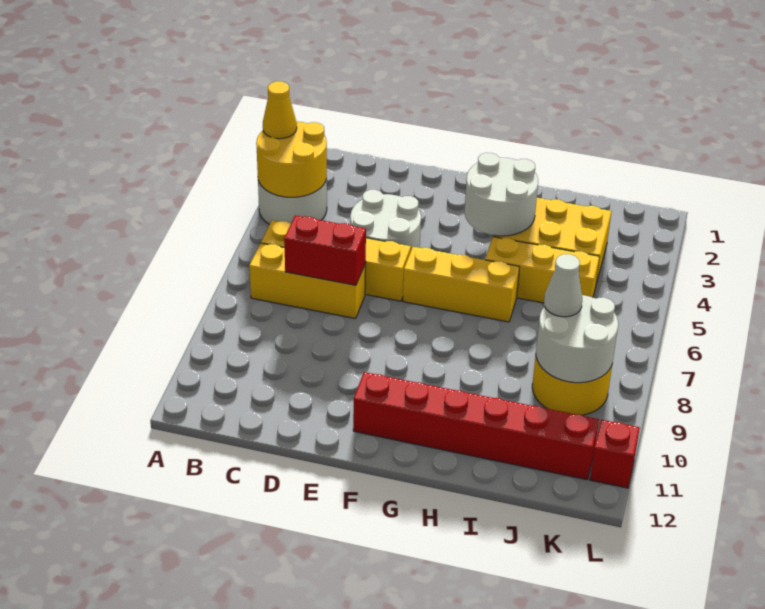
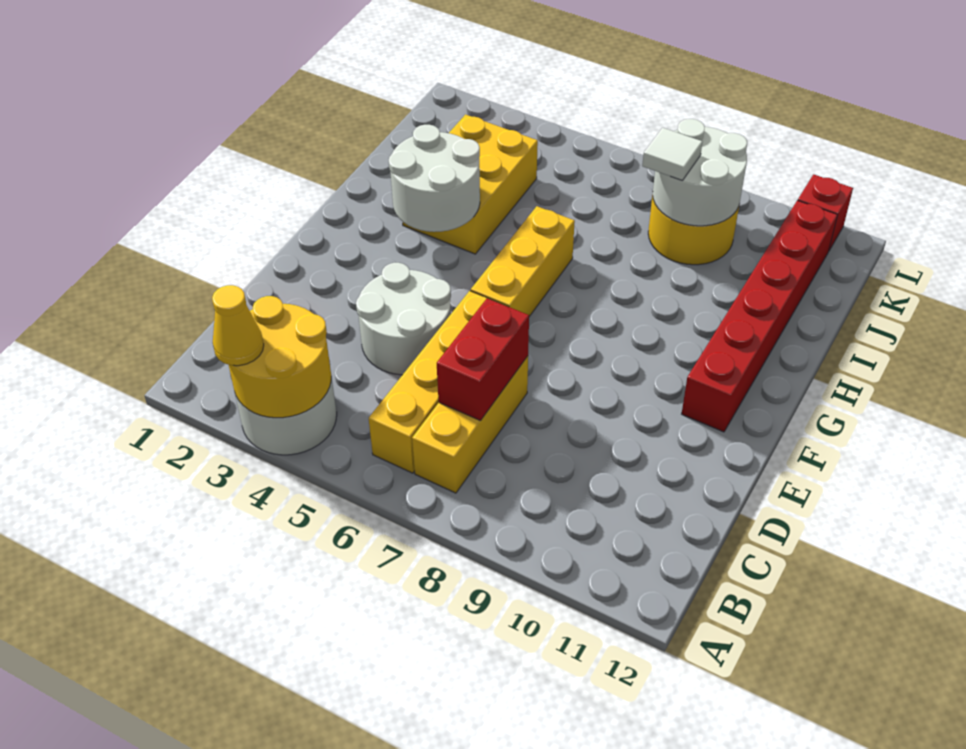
yellow 1x3 brick [485,237,600,303] -> none
white 1x1 cone [544,254,582,317] -> white 1x1 tile [642,128,702,181]

